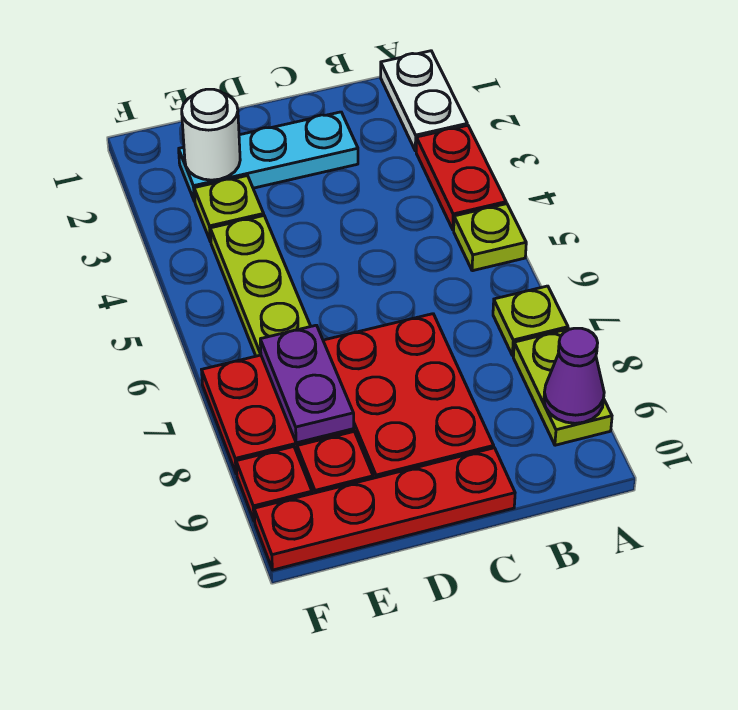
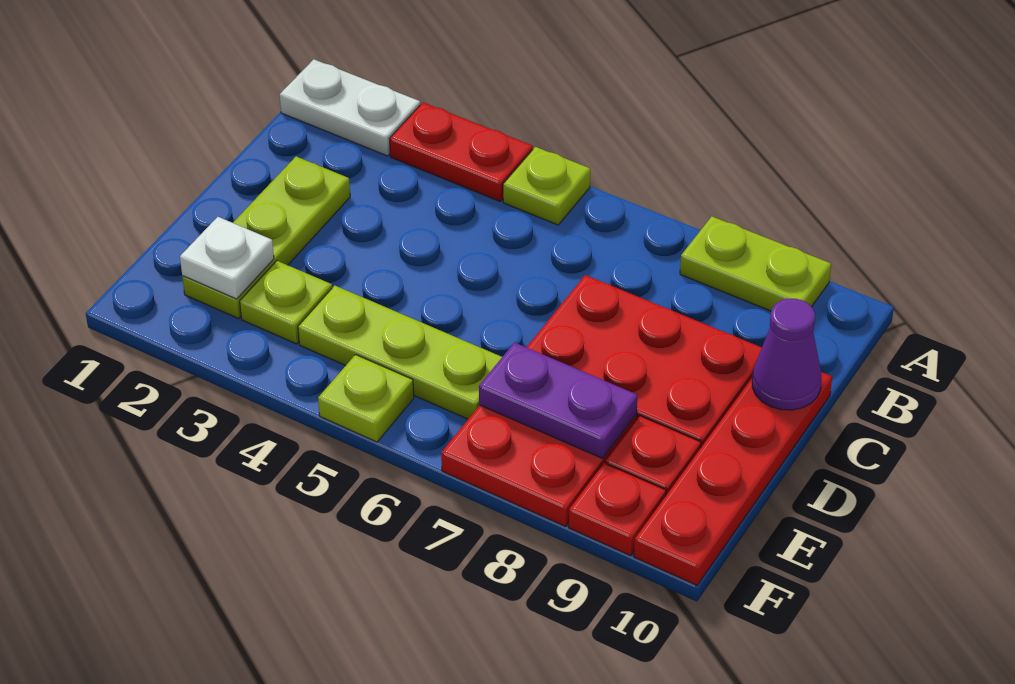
lime 1x1 plate [493,286,568,356] -> lime 1x1 plate moved to [318,355,414,442]
purple 1x1 cone [544,328,604,423] -> purple 1x1 cone moved to [752,299,821,410]
cyan 1x3 plate [179,112,358,201] -> lime 1x3 plate [182,156,350,318]
white 1x1 round brick [182,89,240,180] -> white 1x1 plate [180,217,274,299]

